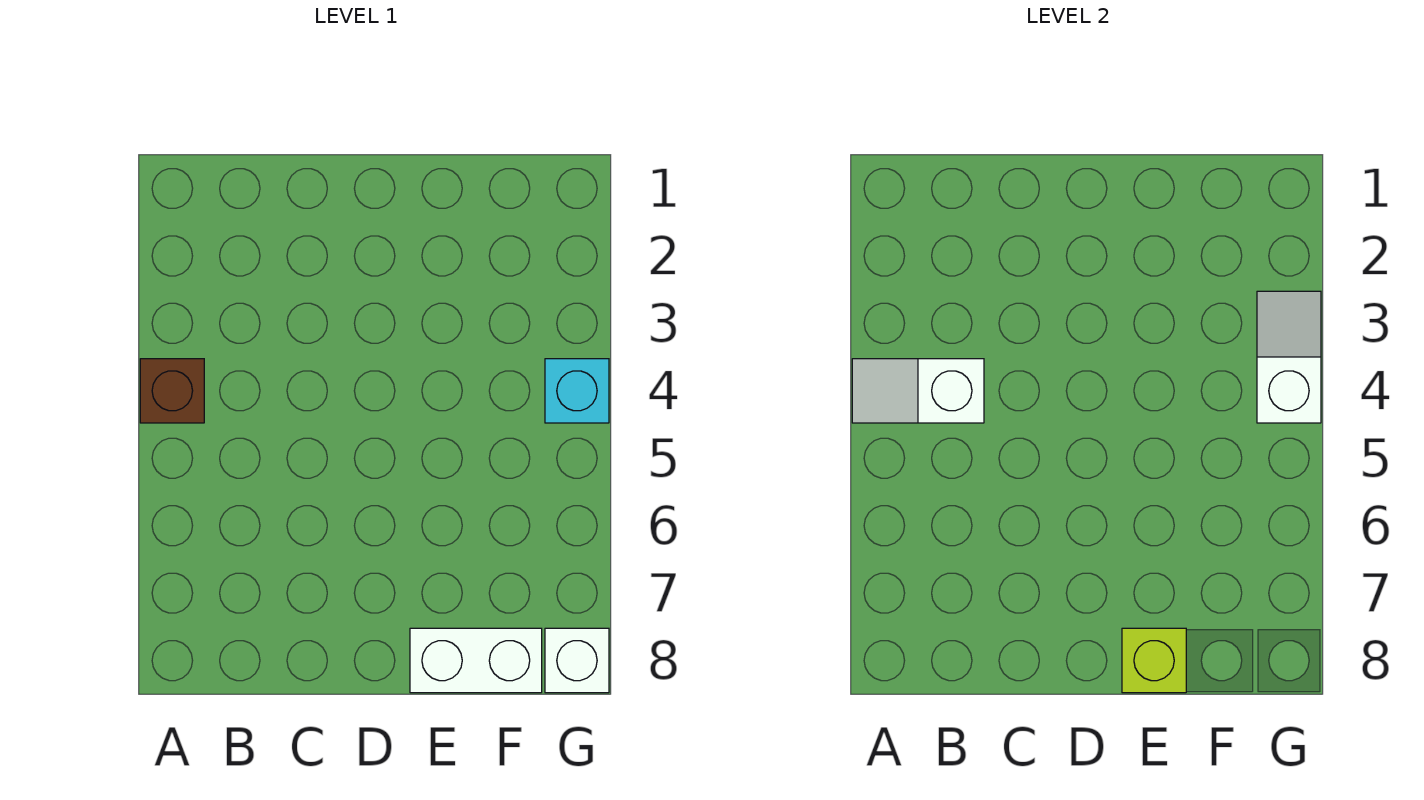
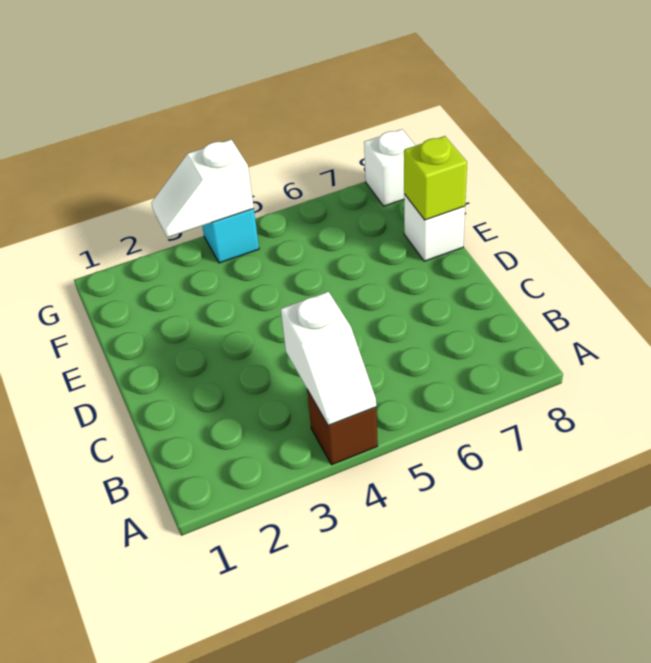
white 1x2 brick [410,628,542,693] -> white 1x1 brick [404,194,465,261]

